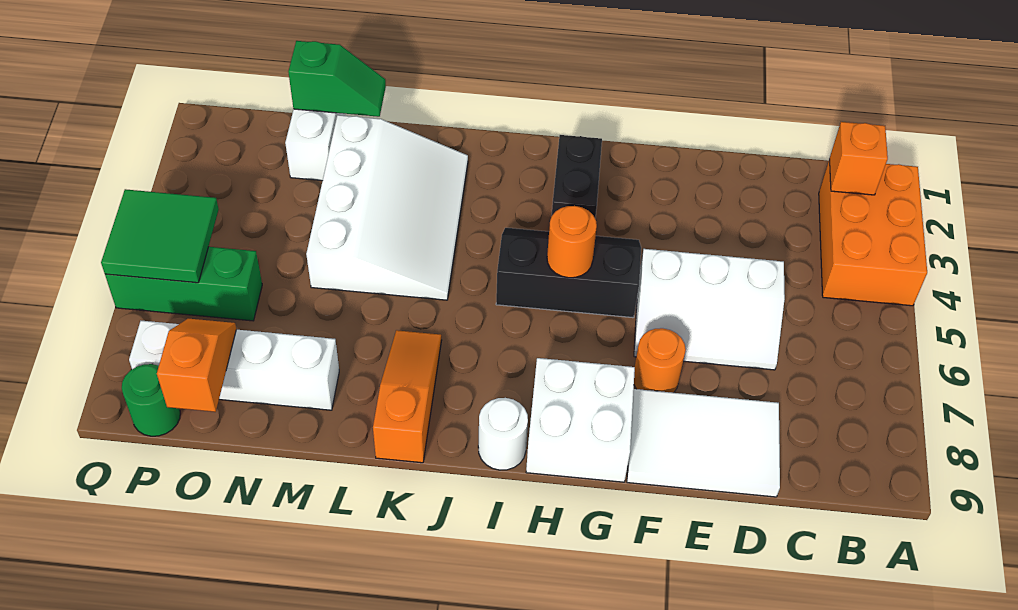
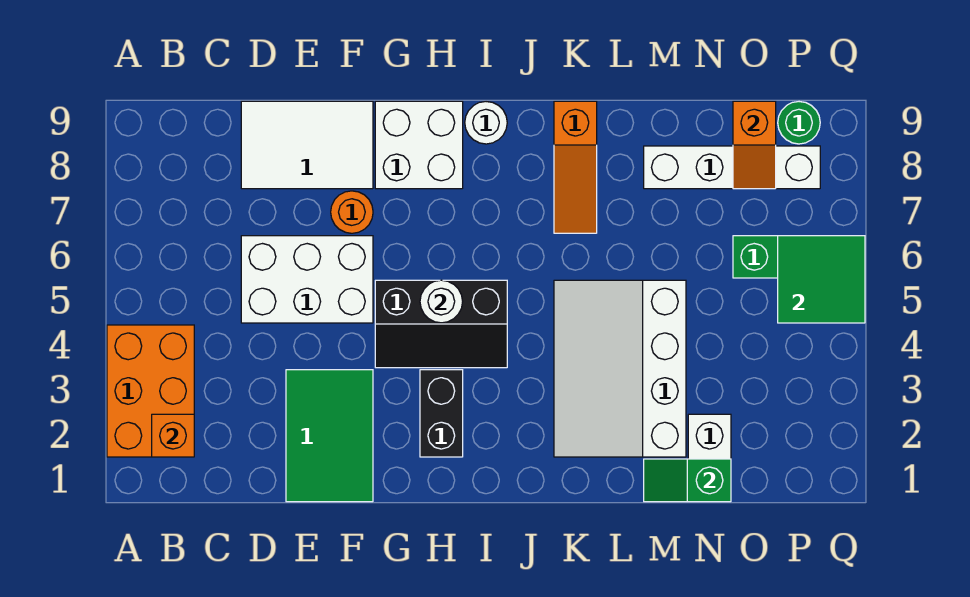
white 2x3 slope [634,249,785,370] -> white 2x3 brick [241,236,373,323]
none -> green 2x3 tile [286,370,373,502]
orange 1x1 round brick [547,206,597,278] -> white 1x1 round brick [420,280,463,323]

